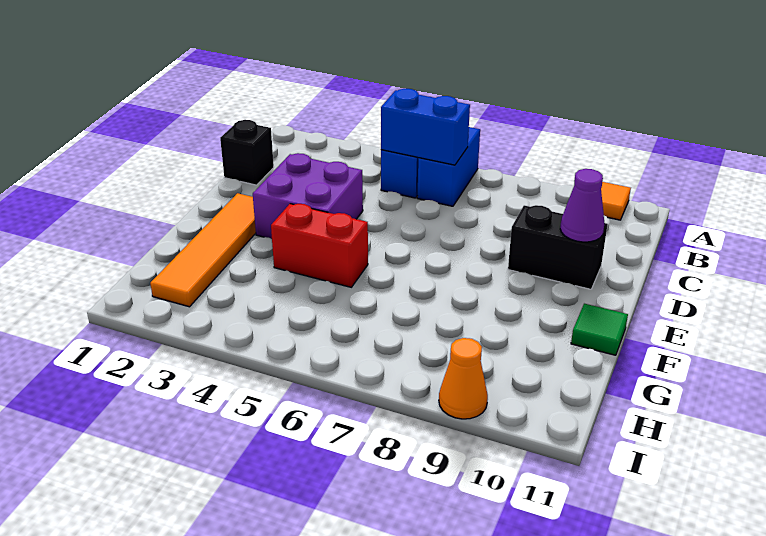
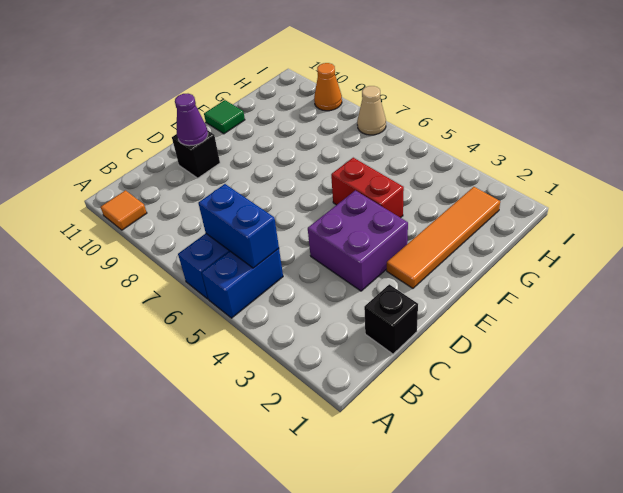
black 1x2 brick [508,205,608,289] -> black 1x1 brick [172,131,220,178]
none -> tan 1x1 cone [357,86,386,135]

